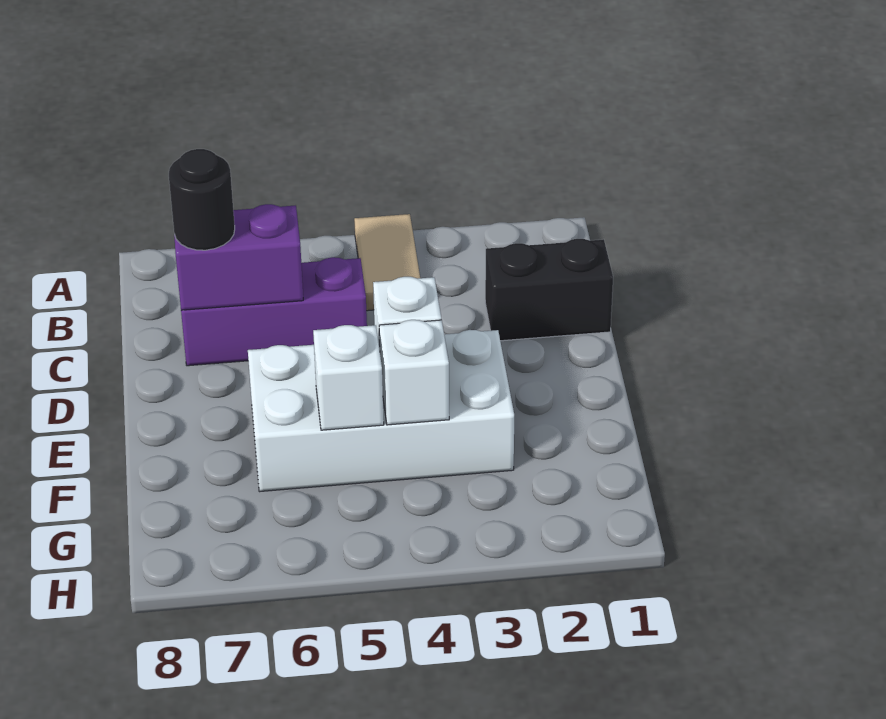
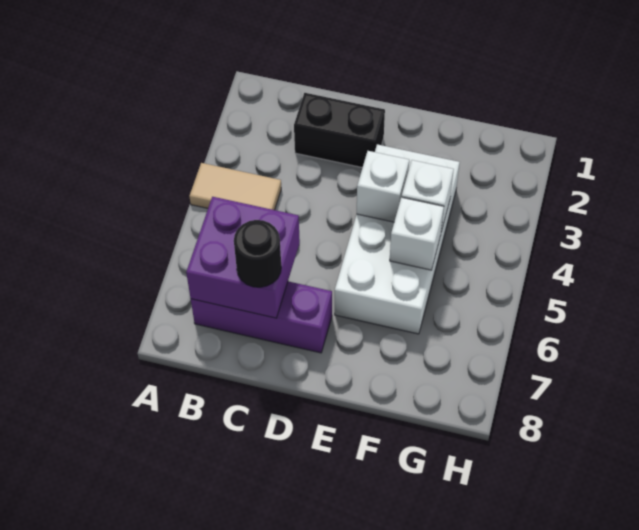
black 1x2 brick [485,239,613,341] -> black 1x2 brick turned to [294,93,385,168]
purple 1x3 brick [181,257,367,366] -> purple 1x3 brick turned to [191,281,332,353]
purple 1x2 brick [174,204,303,310] -> purple 2x2 brick [186,197,300,318]

